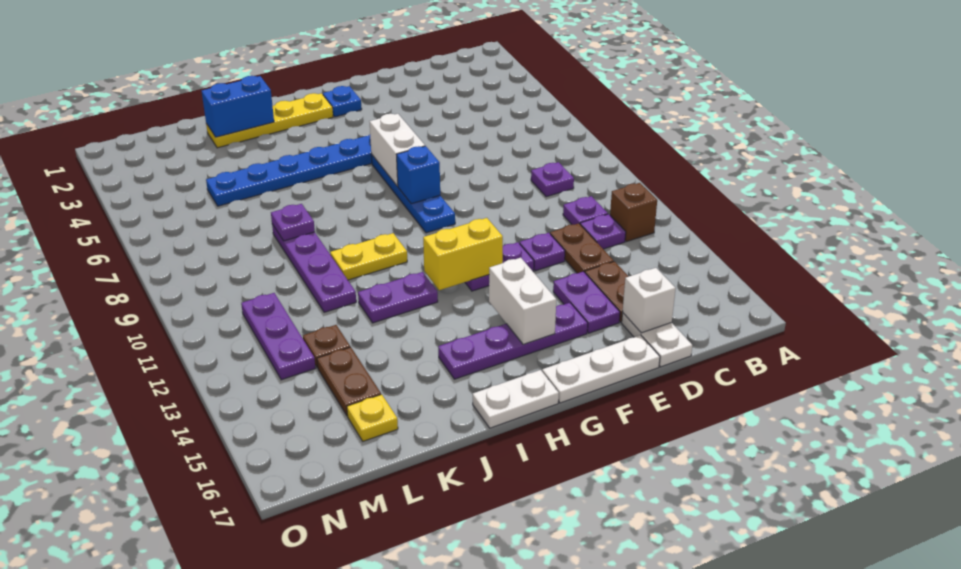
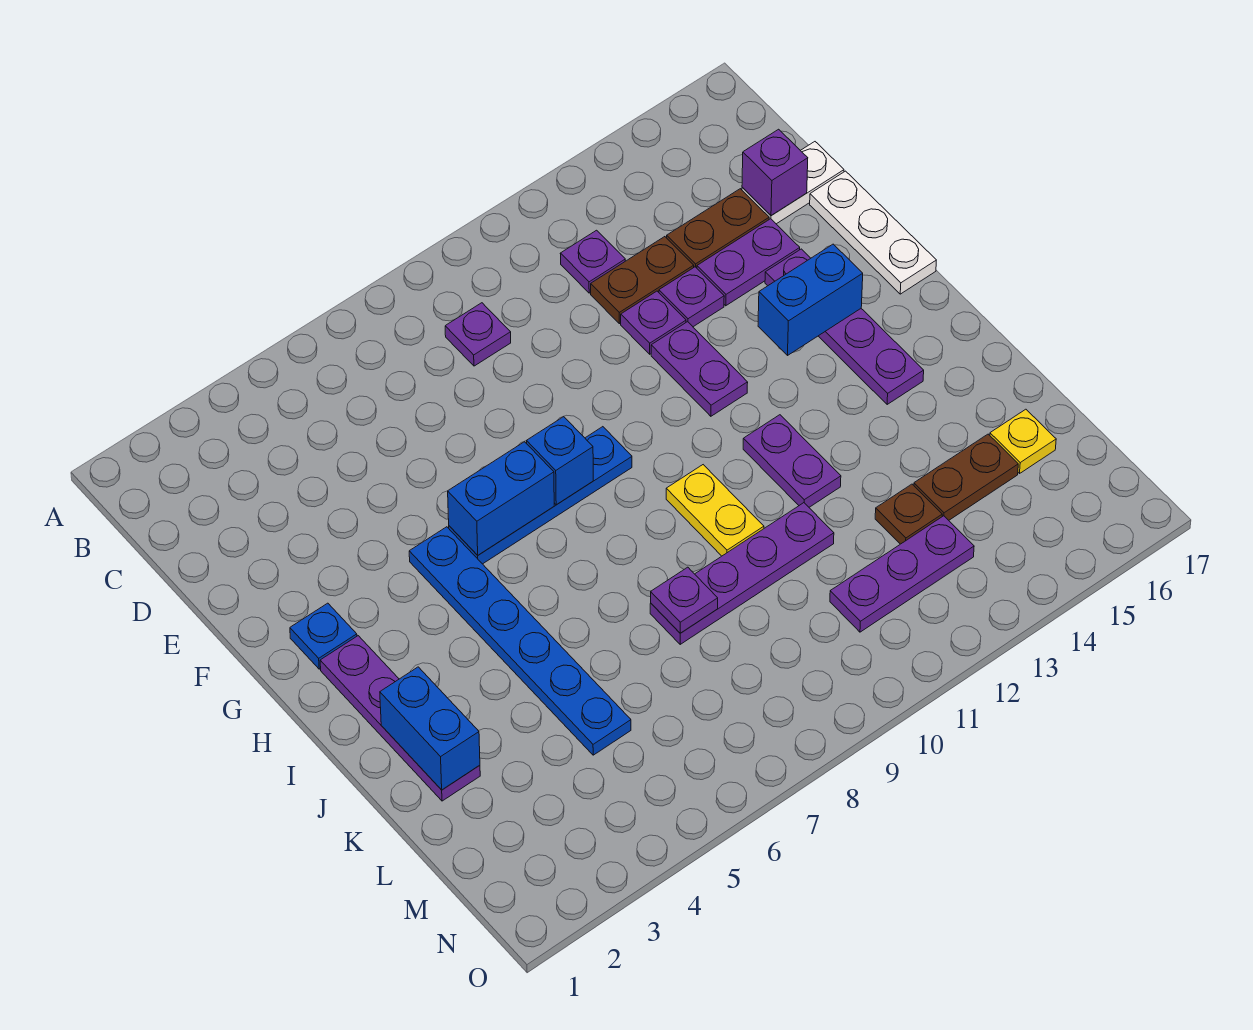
brown 1x1 brick [610,183,657,242] -> none
purple 1x1 plate [563,196,608,225] -> purple 1x1 plate moved to [659,267,724,327]
white 1x1 brick [623,268,676,333] -> purple 1x1 brick [742,129,808,216]
white 1x2 brick [370,114,425,186] -> blue 1x2 brick [448,442,554,555]
yellow 1x2 brick [423,218,503,290] -> none
white 1x2 brick [489,258,556,345] -> blue 1x2 brick [758,244,863,355]
yellow 1x4 plate [206,93,333,148] -> purple 1x4 plate [320,636,480,801]
white 1x2 plate [473,370,559,428] -> none

